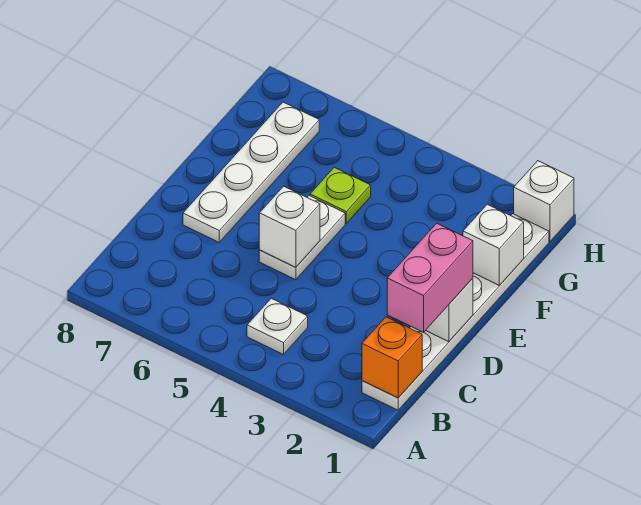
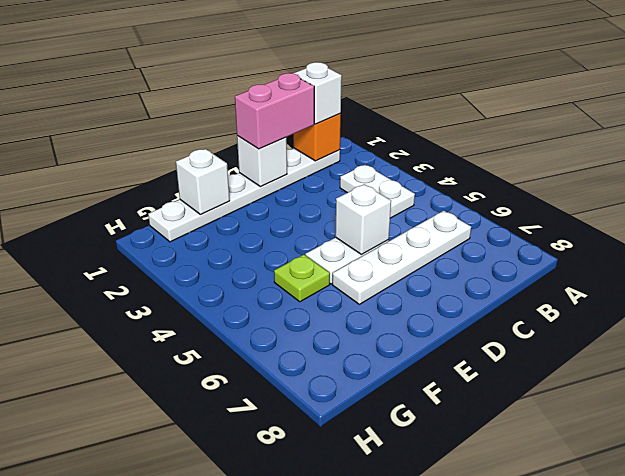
white 1x1 plate [247,298,308,355] -> white 1x2 plate [340,165,415,218]
white 1x4 plate [183,102,319,242] -> white 1x4 plate moved to [332,211,471,304]
white 1x1 brick [514,161,574,242] -> white 1x1 brick moved to [293,62,342,124]

